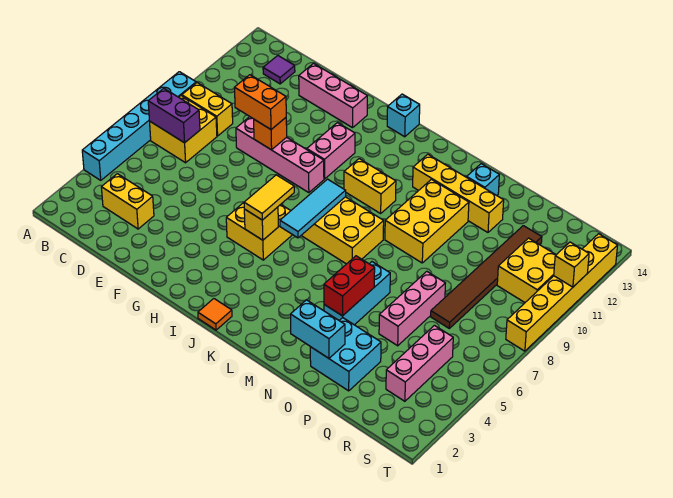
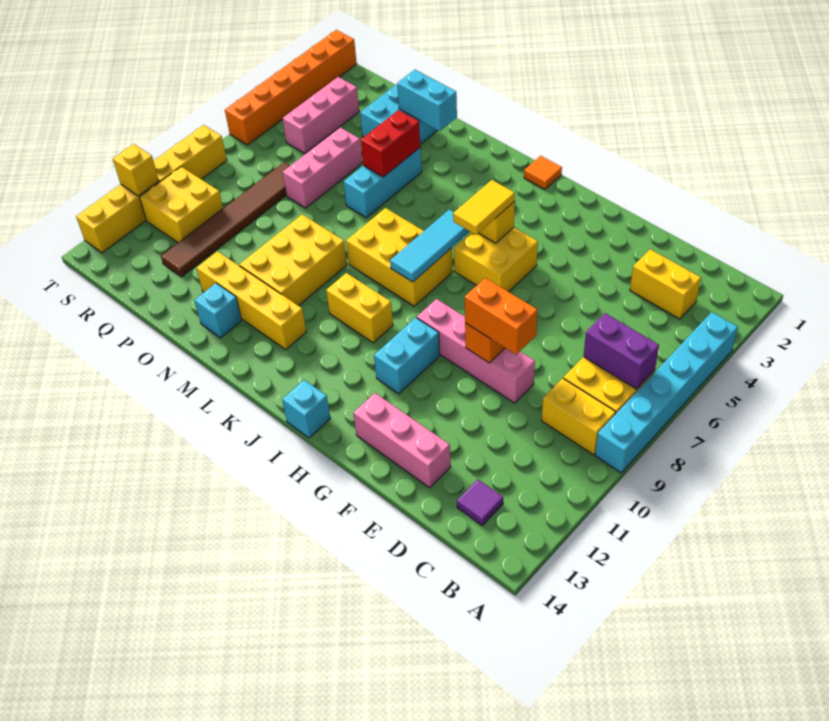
pink 1x2 brick [307,123,355,179] -> cyan 1x2 brick [374,318,440,394]
none -> orange 1x6 brick [225,30,357,145]

